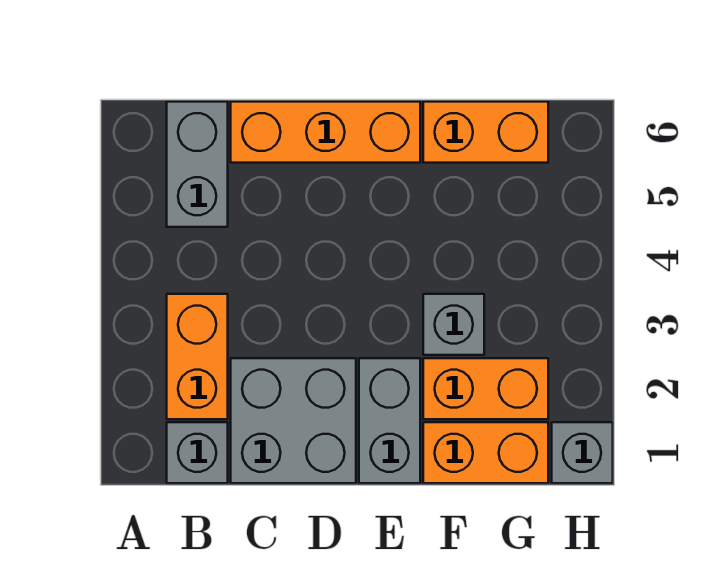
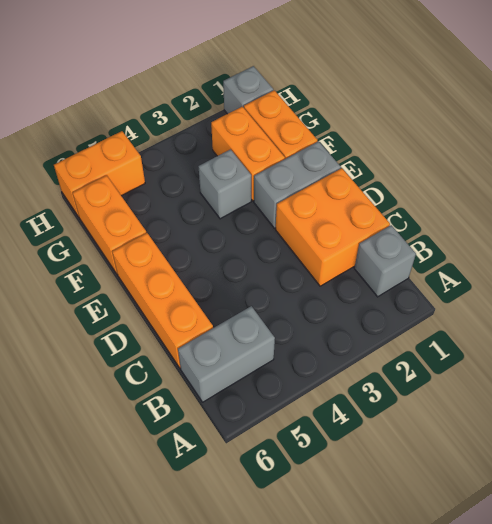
orange 1x2 brick [167,294,228,419] -> orange 1x2 brick moved to [54,131,145,217]
grey 2x2 brick [231,358,356,483] -> orange 2x2 brick [276,168,390,286]

